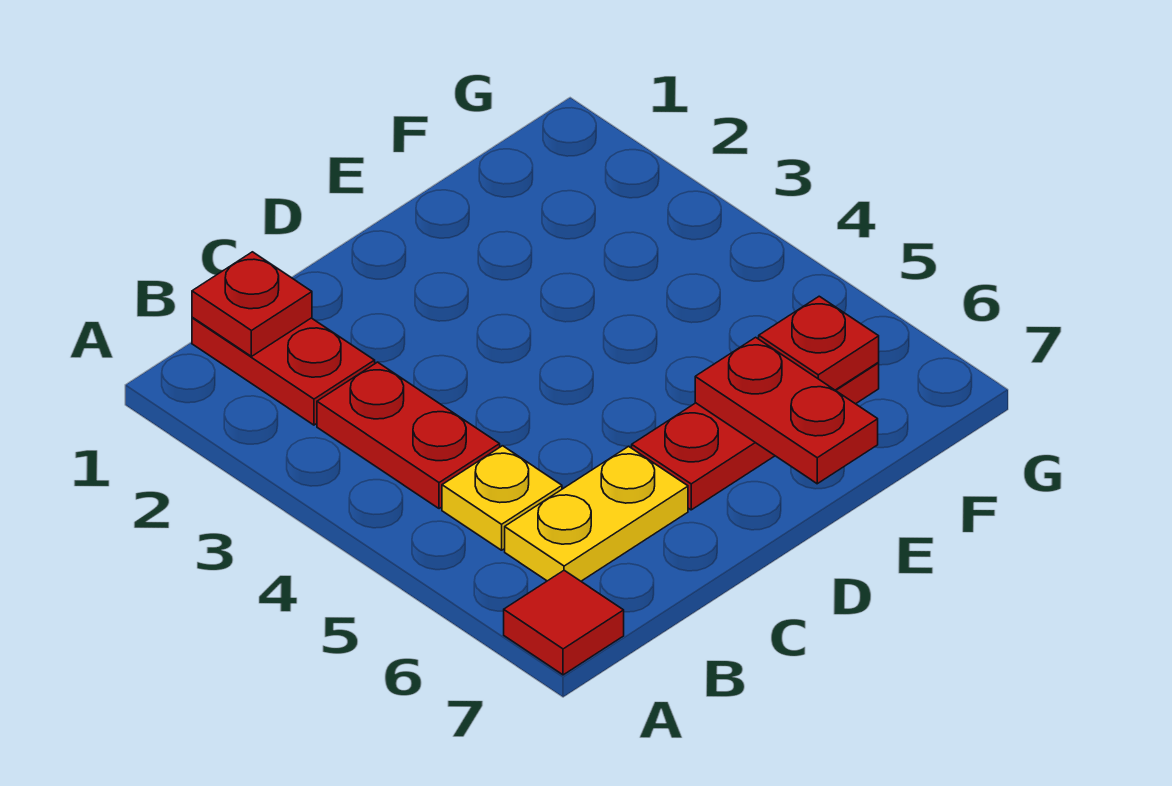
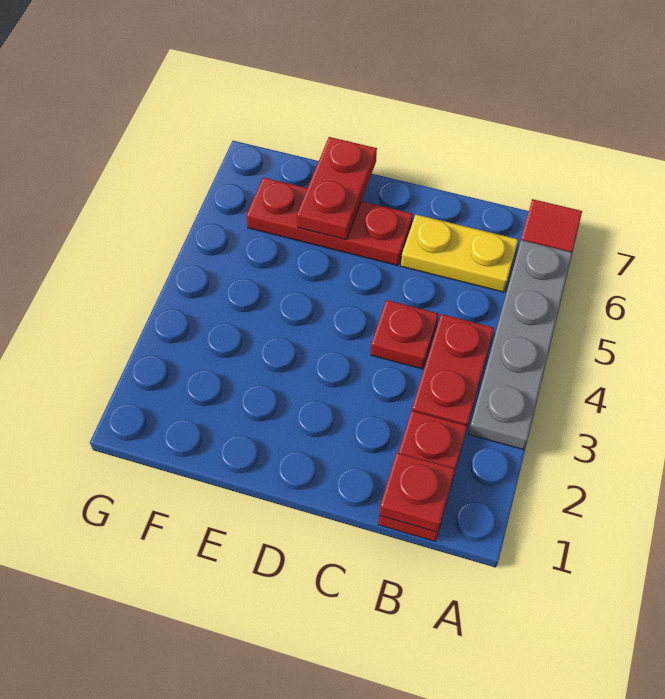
none -> grey 1x4 plate [468,240,572,450]
yellow 1x1 plate [442,446,562,550] -> none
red 1x1 plate [759,296,879,390] -> red 1x1 plate moved to [371,300,438,369]

